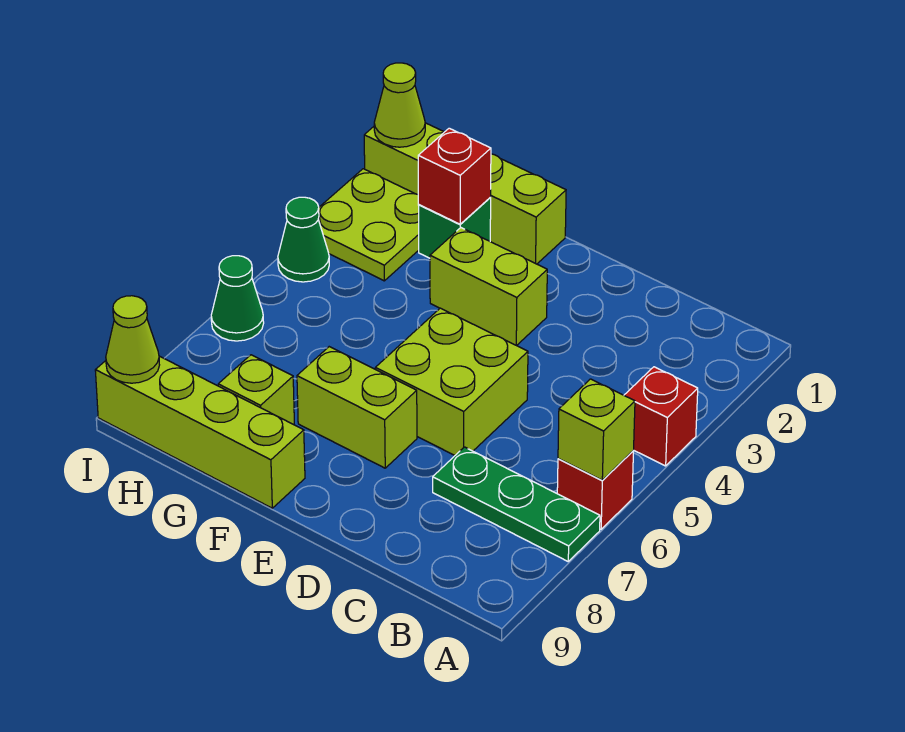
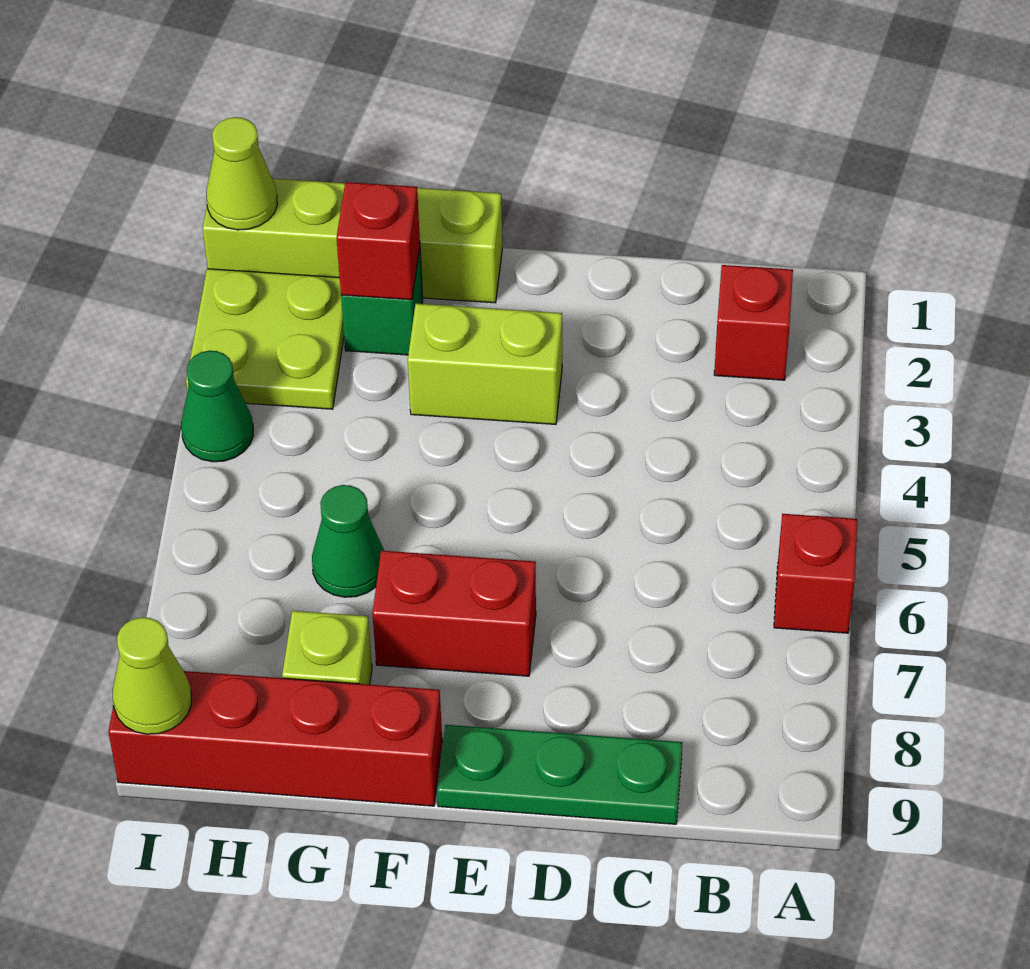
red 1x1 brick [624,367,698,466] -> red 1x1 brick moved to [714,265,793,380]
lime 1x1 brick [558,379,635,480] -> none
green 1x3 plate [433,447,600,561] -> green 1x3 plate moved to [437,725,682,824]
lime 2x2 brick [375,308,528,455] -> none
lime 1x2 brick [297,347,417,468] -> red 1x2 brick [372,551,536,676]
lime 1x4 brick [95,356,305,508] -> red 1x4 brick [108,671,442,806]
green 1x1 cone [211,256,264,341] -> green 1x1 cone moved to [312,485,384,597]

